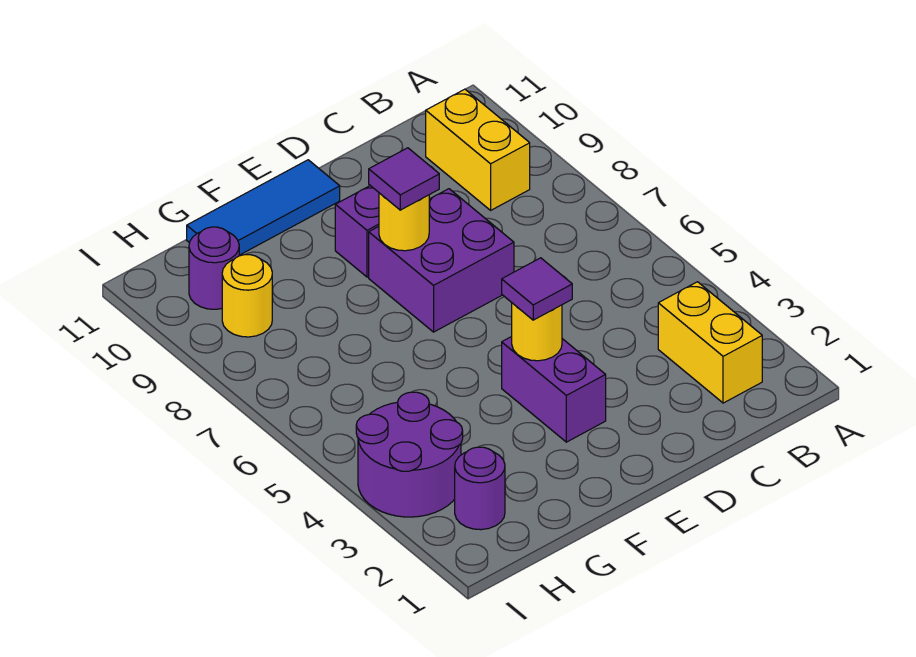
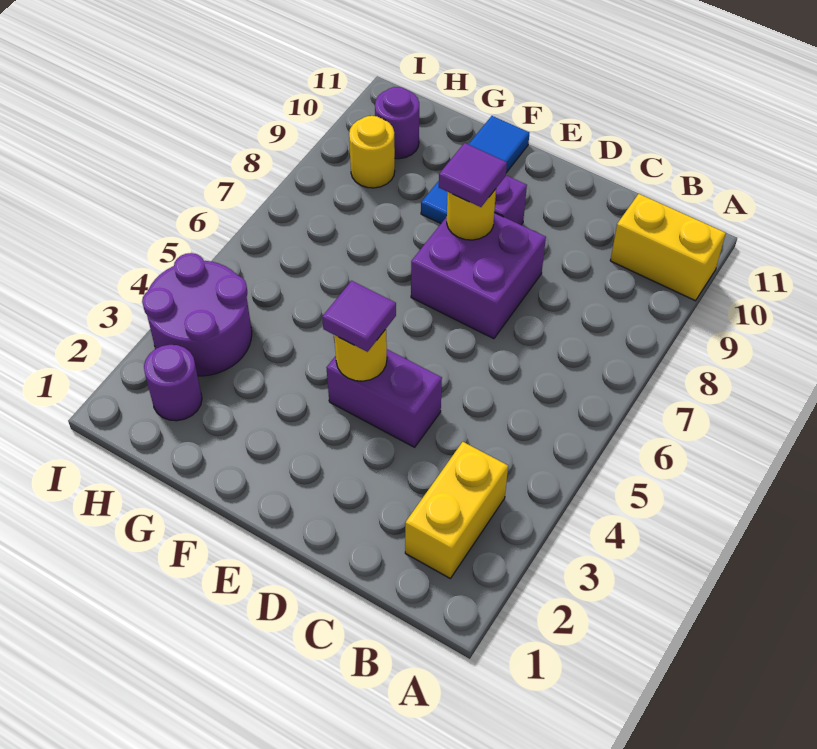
yellow 1x2 brick [426,89,530,210] -> yellow 1x2 brick turned to [610,194,726,301]
purple 1x2 brick [502,337,606,442] -> purple 1x2 brick turned to [326,349,442,447]
blue 1x3 tile [187,160,340,255] -> blue 1x3 tile turned to [421,116,529,223]

